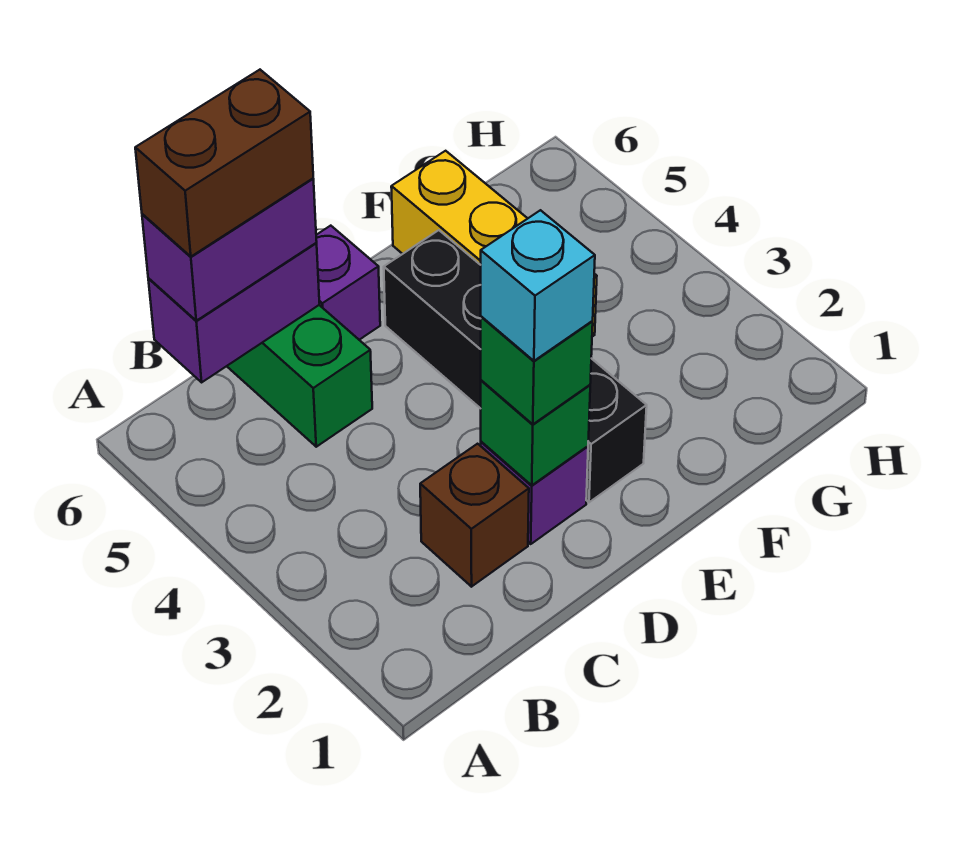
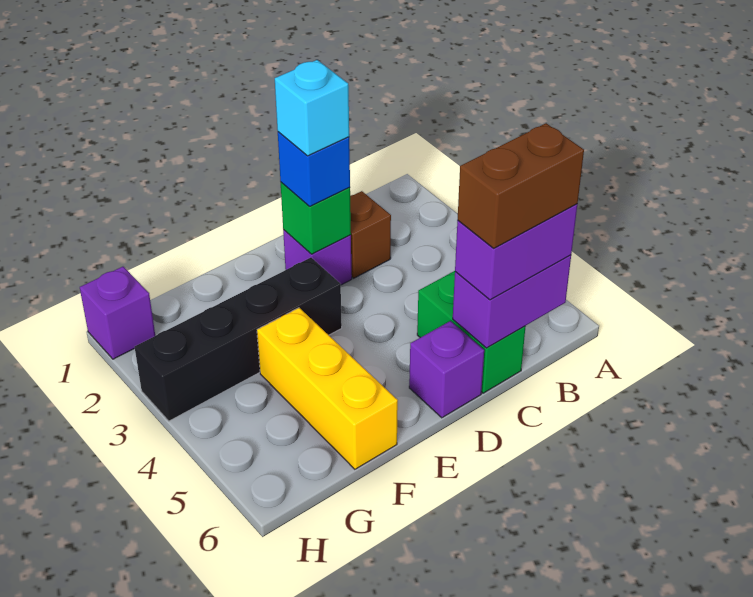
green 1x1 brick [481,317,593,424] -> blue 1x1 brick [278,132,350,207]
black 1x4 brick [384,230,647,502] -> black 1x4 brick turned to [135,258,342,421]
none -> purple 1x1 brick [80,267,155,359]

